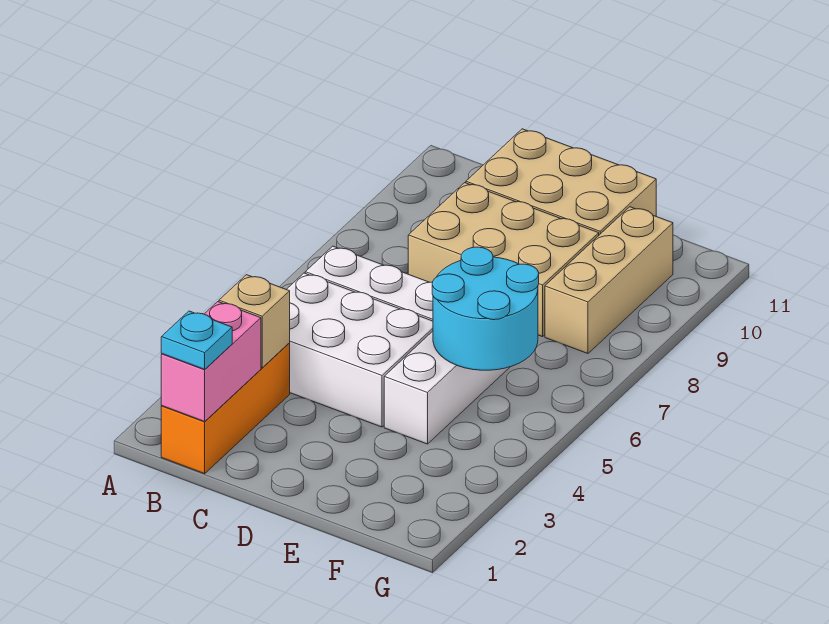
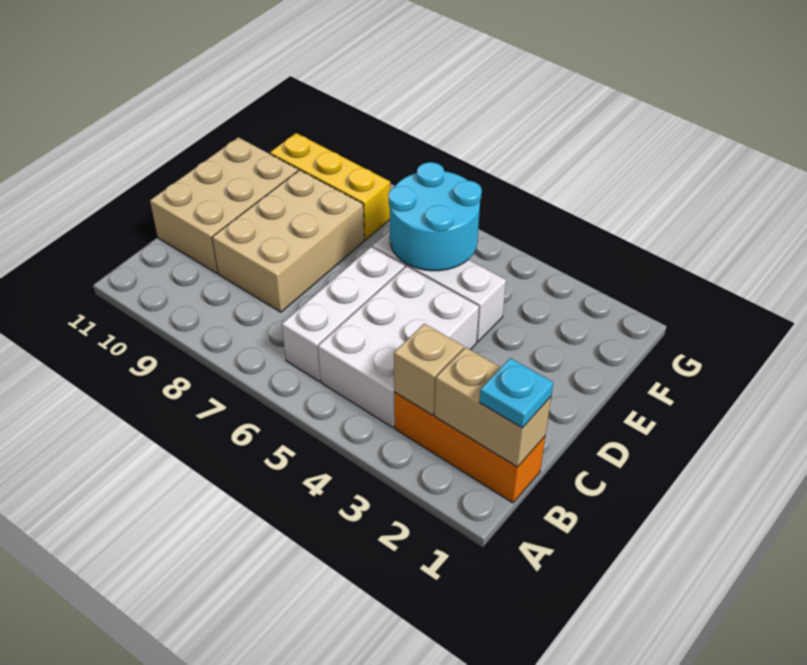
pink 1x2 brick [161,302,261,421] -> tan 1x2 brick [435,347,551,467]
tan 1x3 brick [545,207,673,353] -> yellow 1x3 brick [270,133,390,240]

